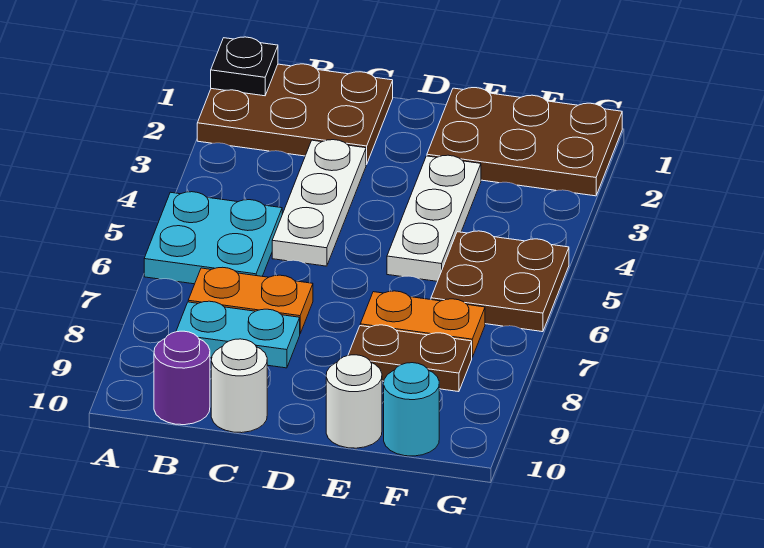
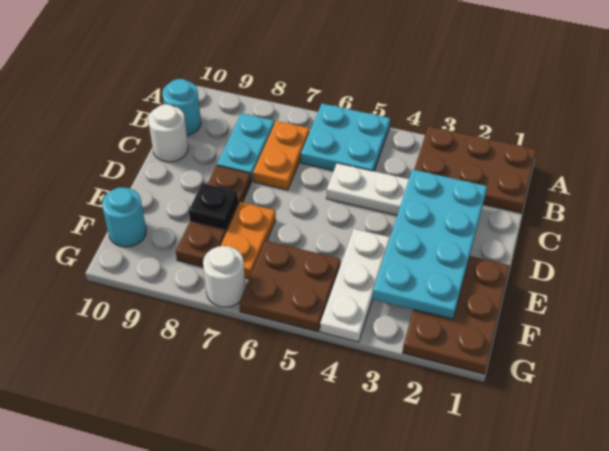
brown 2x3 plate [197,64,393,164] -> brown 2x3 plate turned to [414,126,536,213]
black 1x1 plate [211,37,278,96] -> black 1x1 plate moved to [189,183,238,229]
purple 1x1 round brick [154,331,210,425] -> cyan 1x1 round brick [162,79,201,135]
none -> cyan 2x4 plate [373,169,487,319]
white 1x3 plate [387,155,481,281] -> white 1x3 plate turned to [320,229,390,342]
brown 1x2 plate [348,325,472,392] -> brown 1x3 plate [176,165,251,267]
white 1x1 round brick [326,355,382,448] -> white 1x1 round brick moved to [203,246,245,307]

